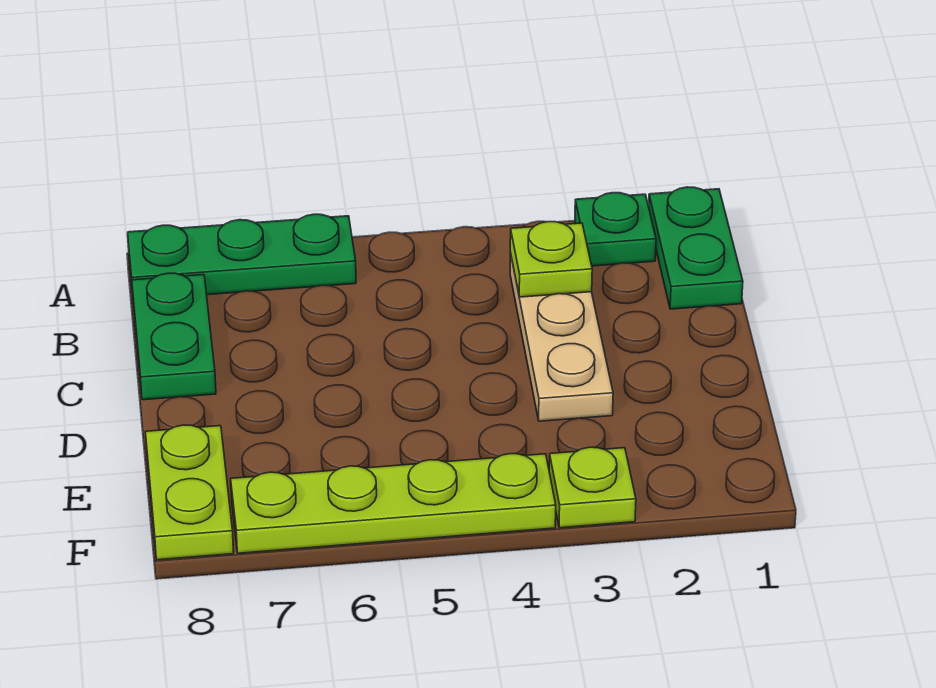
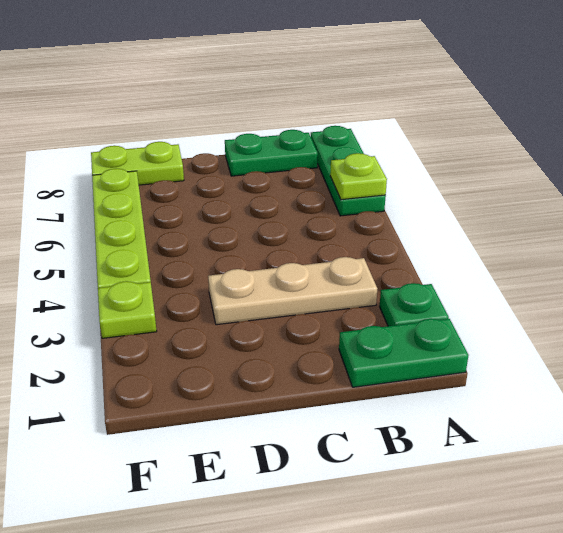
lime 1x1 plate [510,222,592,297] -> lime 1x1 plate moved to [330,153,387,200]

